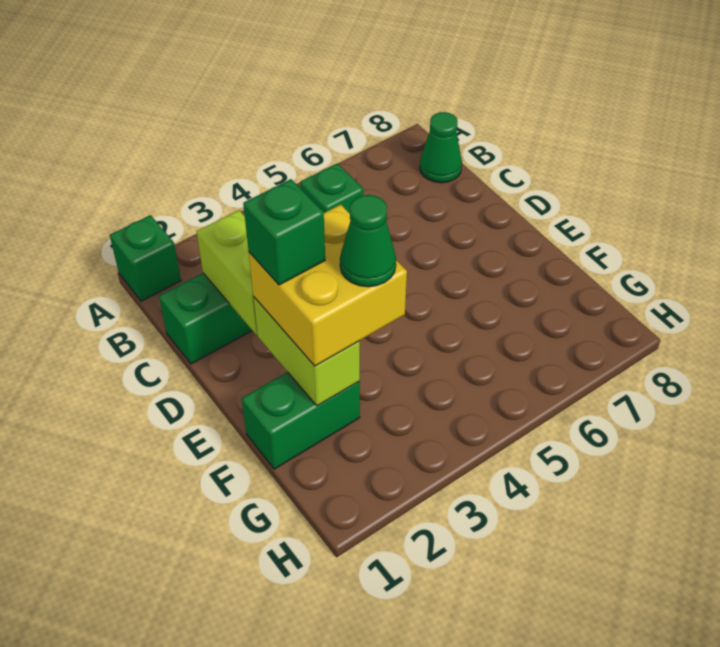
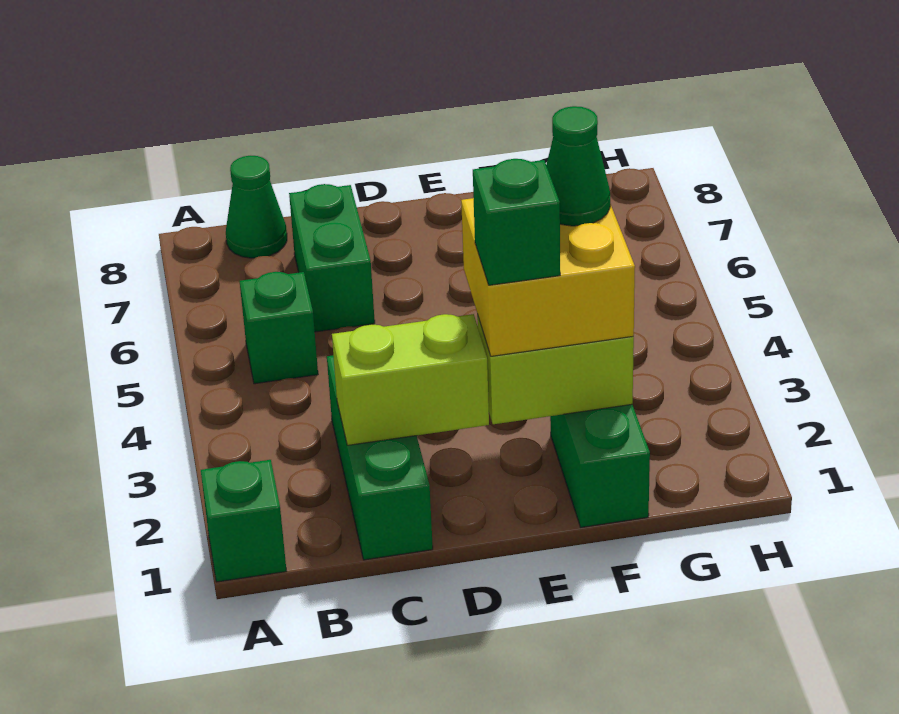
none -> green 1x2 brick [289,184,375,332]

